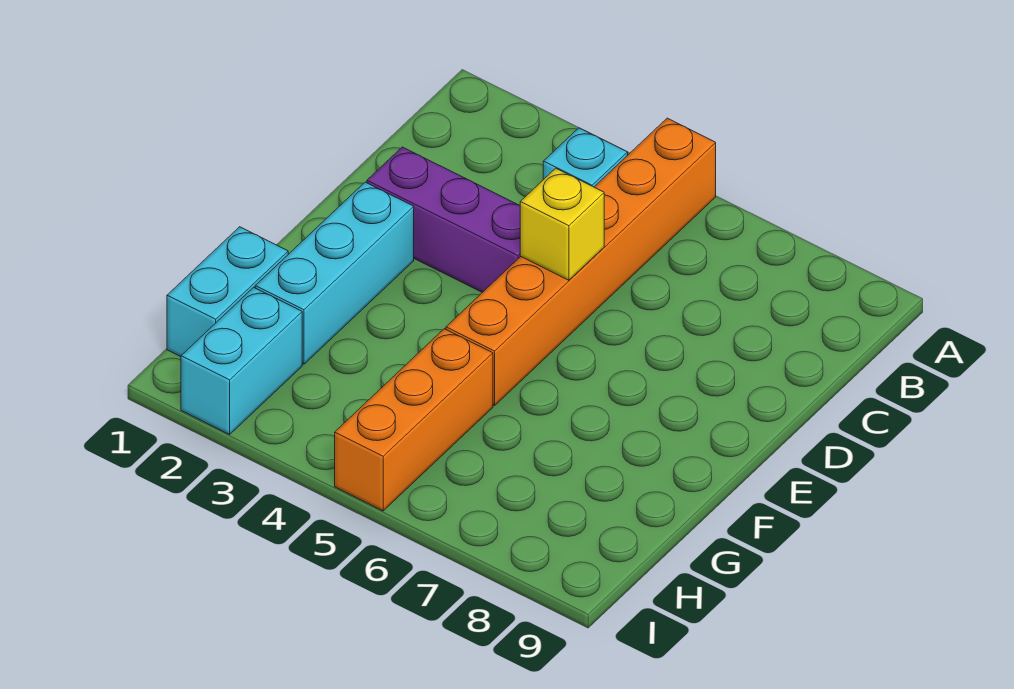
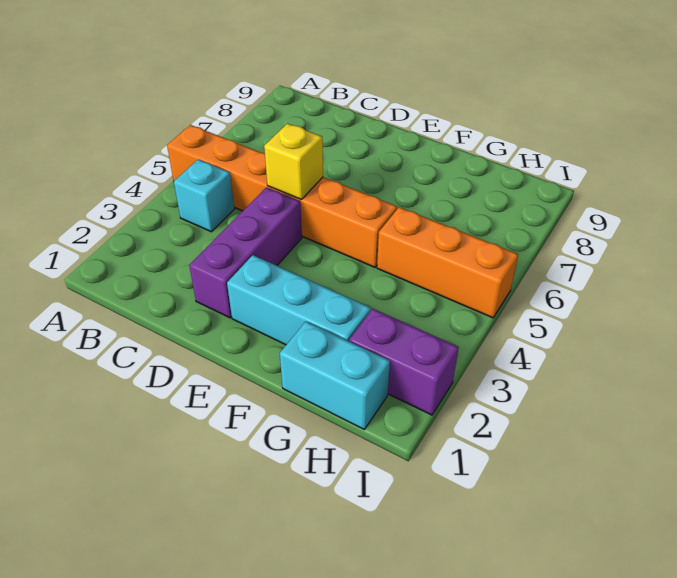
cyan 1x2 brick [181,287,302,434] -> purple 1x2 brick [349,309,459,415]

